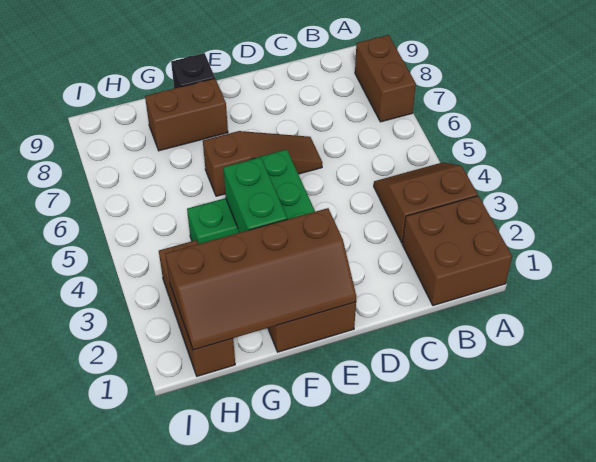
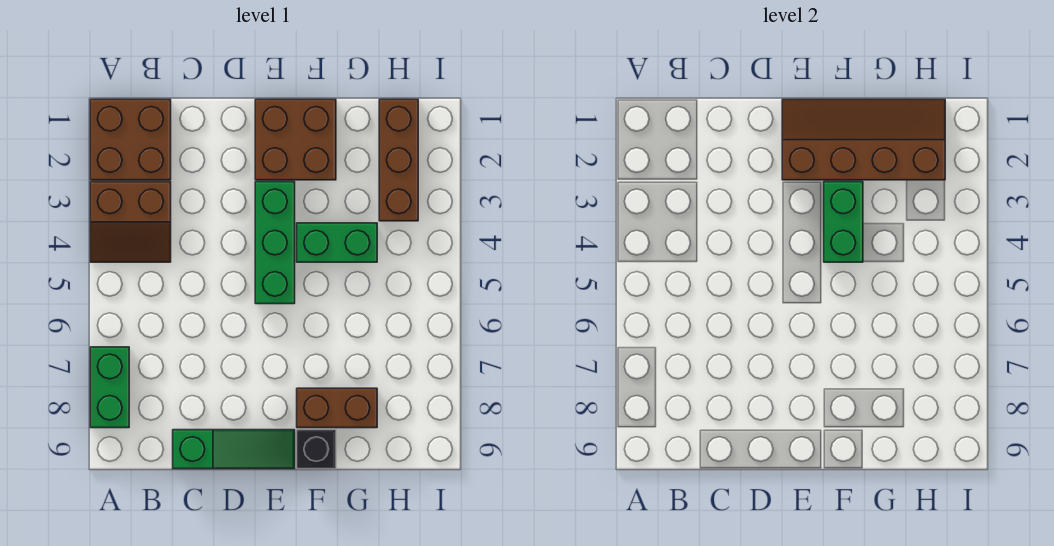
brown 1x2 brick [355,35,416,122] -> green 1x2 brick [90,347,129,428]
none -> green 1x3 slope [173,430,295,469]
brown 1x3 slope [203,131,323,196] -> none

